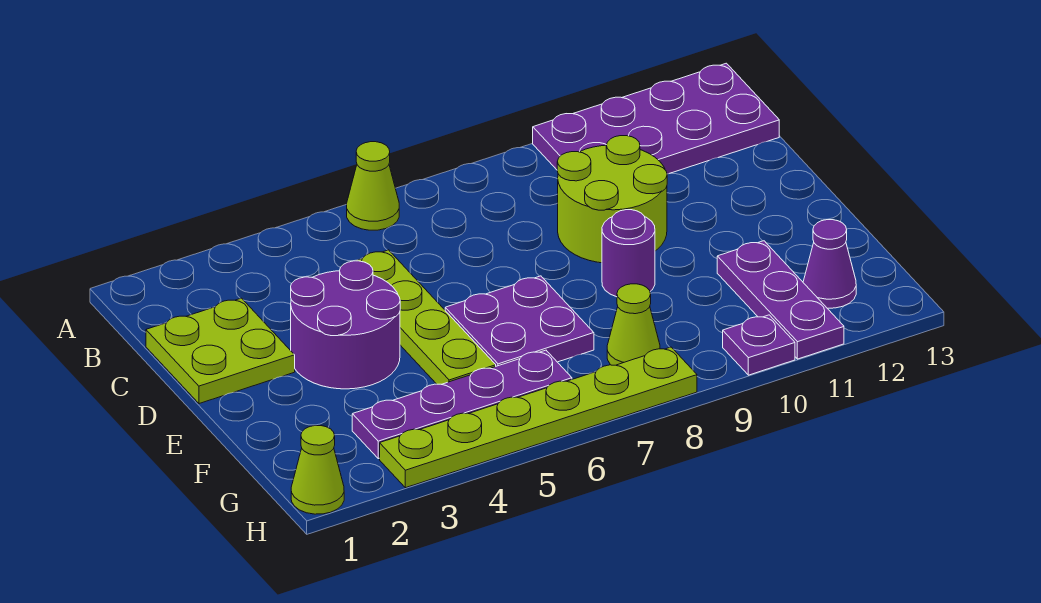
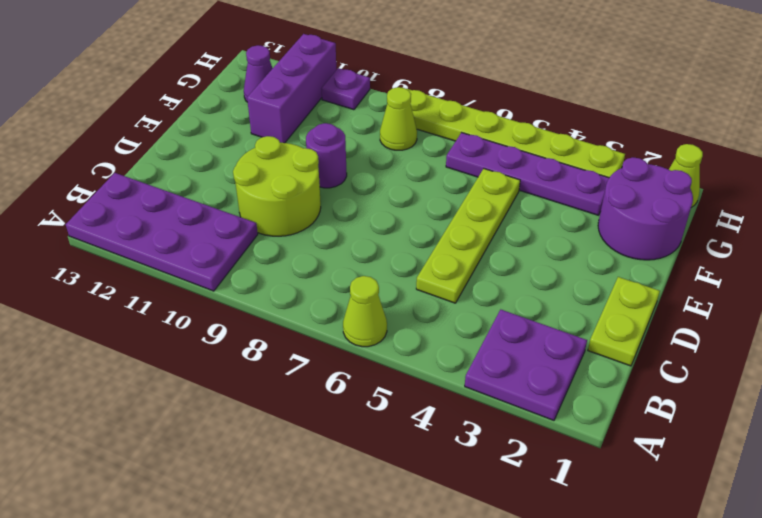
lime 2x2 plate [146,298,295,404] -> lime 1x2 plate [588,277,660,366]
purple 2x2 round brick [291,261,400,389] -> purple 2x2 round brick moved to [598,157,693,260]
purple 2x2 plate [445,276,594,366] -> purple 2x2 plate moved to [465,310,587,420]
purple 1x3 plate [717,241,844,359] -> purple 1x3 brick [247,34,336,143]

